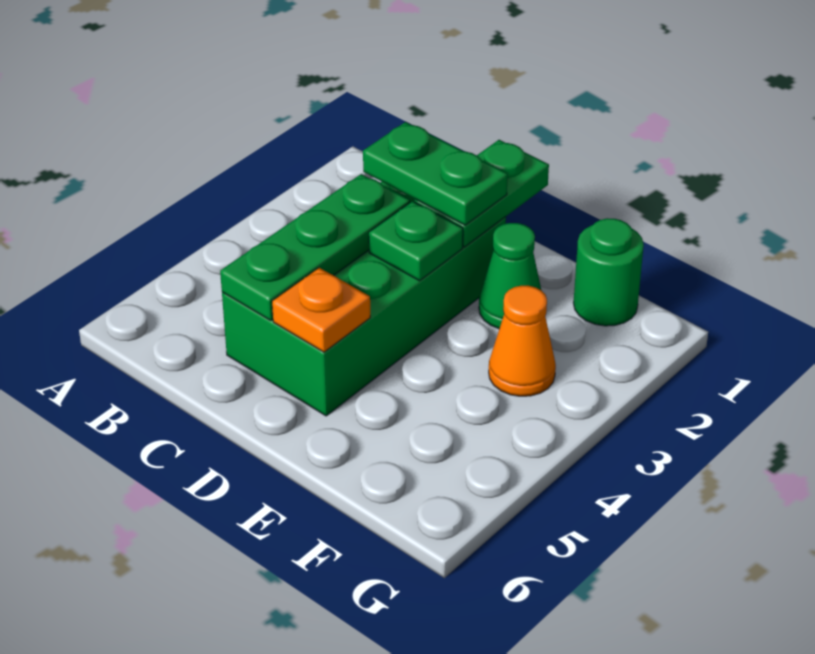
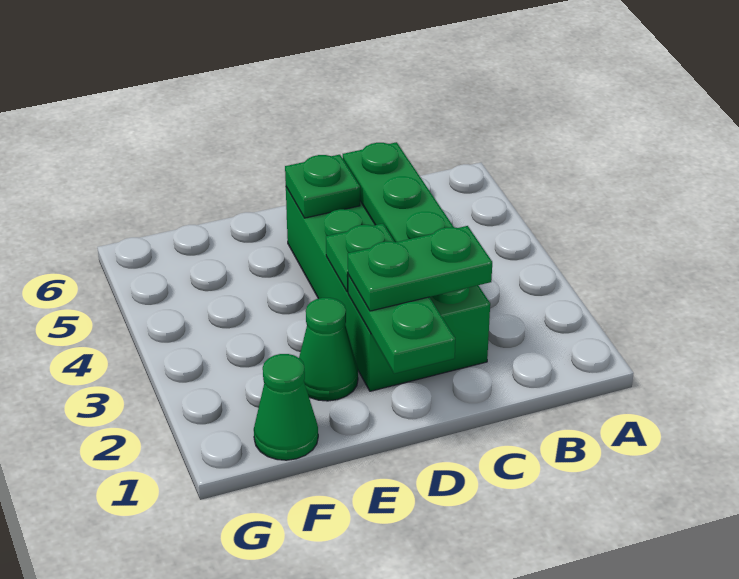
orange 1x1 plate [272,268,370,352] -> green 1x1 plate [285,155,360,218]
green 1x1 round brick [573,218,644,326] -> green 1x1 cone [254,354,318,460]
orange 1x1 cone [489,286,556,396] -> none

